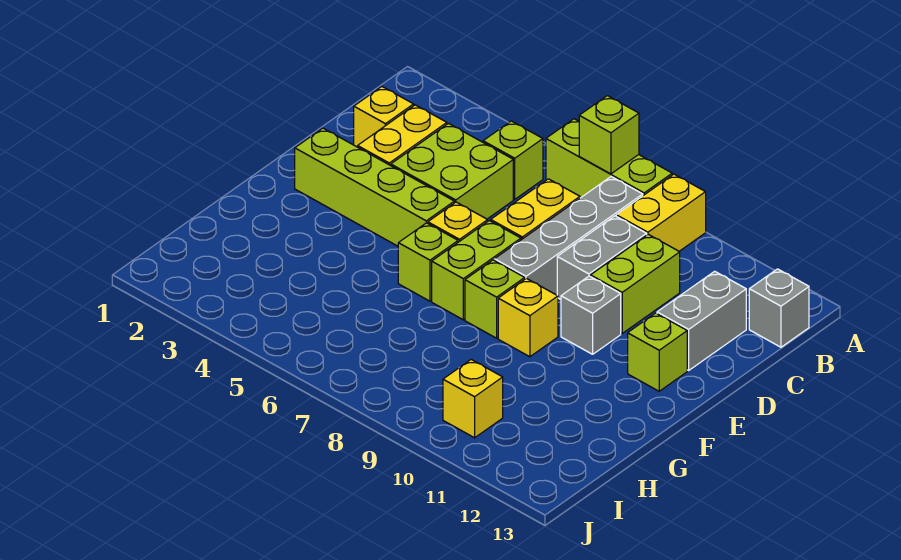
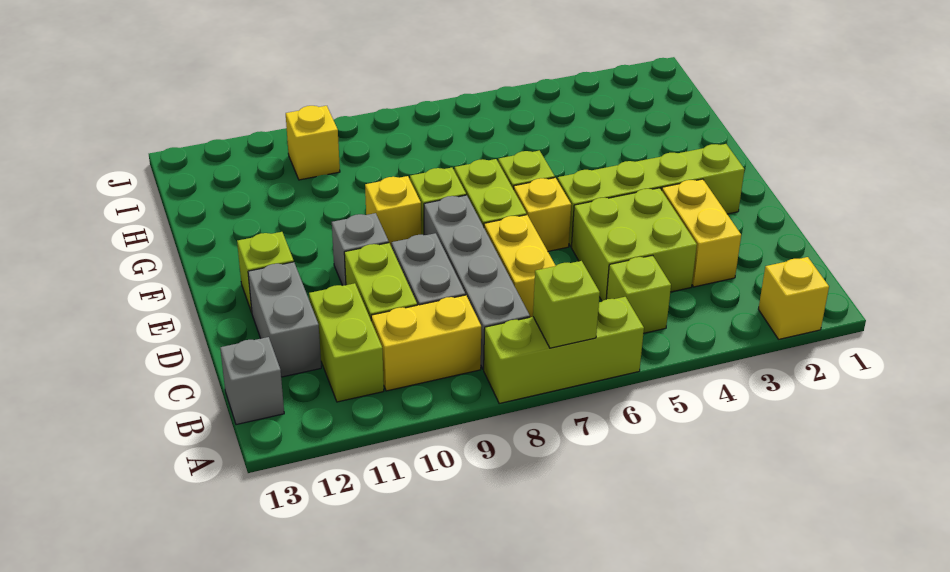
yellow 1x2 brick [616,174,706,251] -> yellow 1x2 brick turned to [371,295,481,391]
none -> lime 1x2 brick [309,283,384,402]
yellow 1x1 brick [354,87,414,147] -> yellow 1x1 brick moved to [758,257,829,339]

